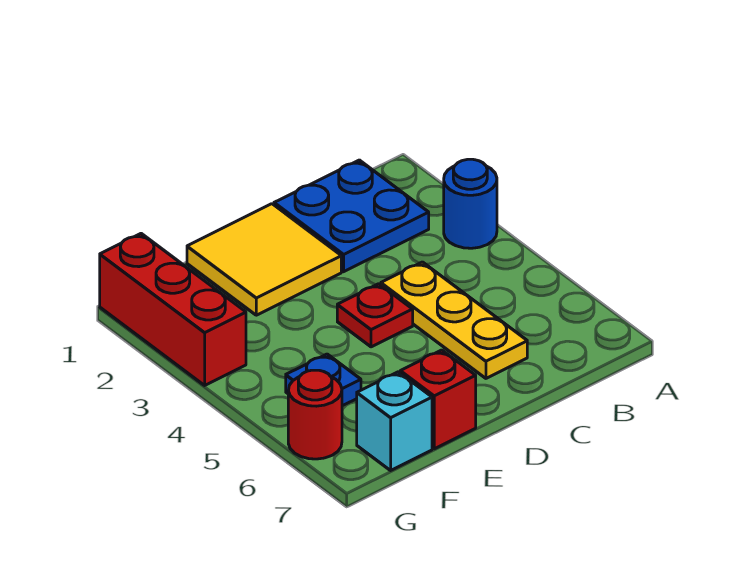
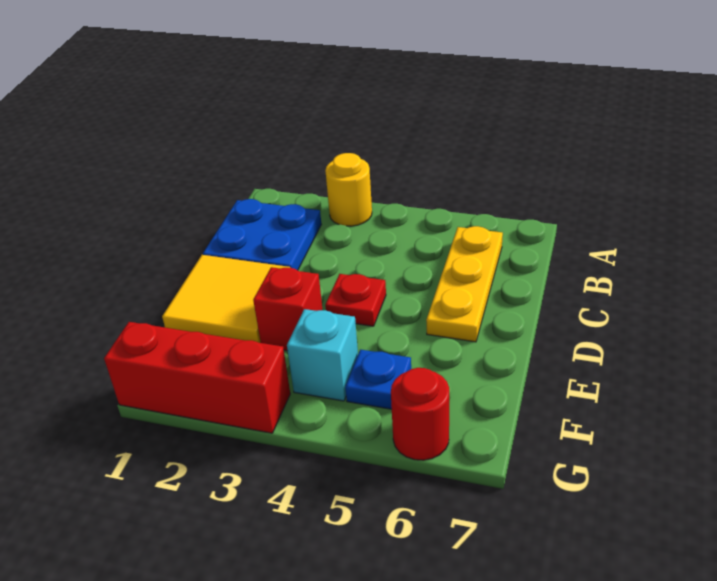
blue 1x1 round brick [444,159,497,248] -> yellow 1x1 round brick [325,153,372,226]
yellow 1x3 plate [381,262,527,378] -> yellow 1x3 plate turned to [426,226,503,342]
red 1x1 brick [400,350,476,449] -> red 1x1 brick moved to [253,267,323,351]
cyan 1x1 brick [357,372,432,470] -> cyan 1x1 brick moved to [287,309,358,401]

